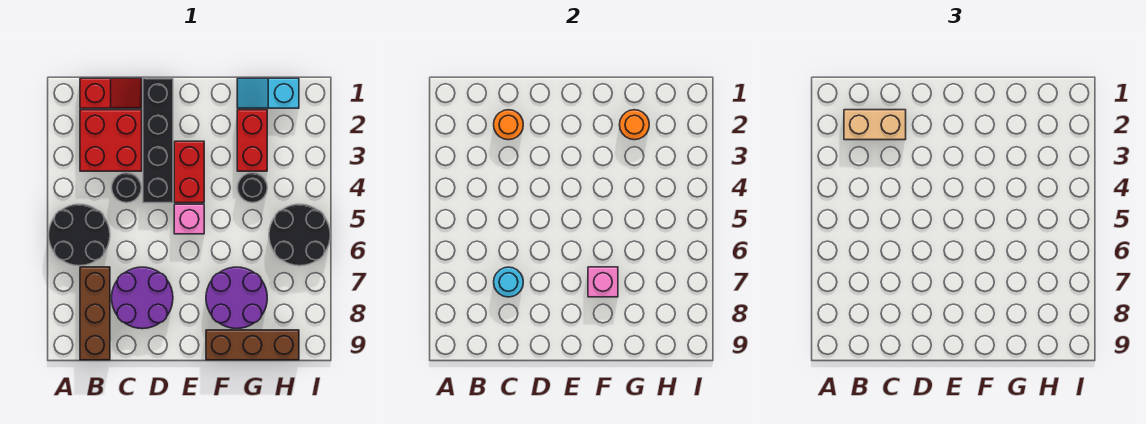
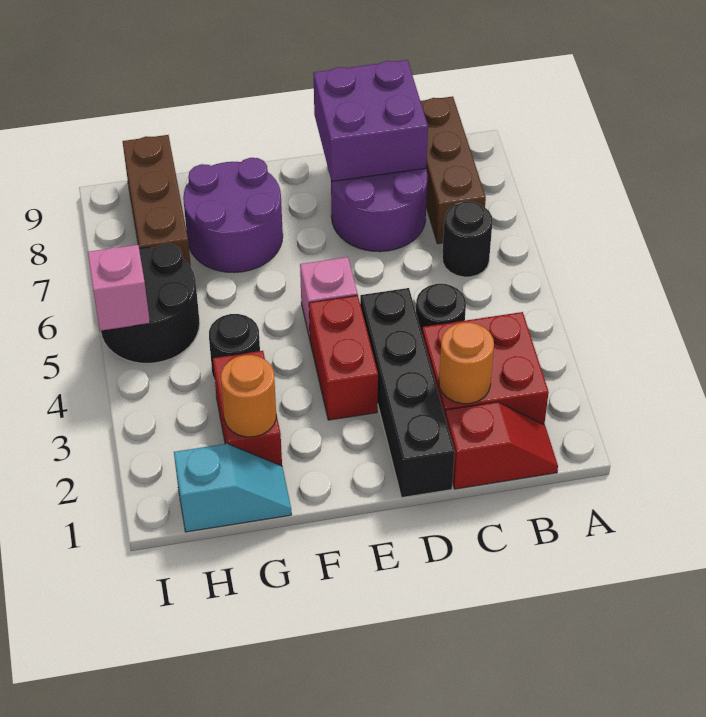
black 2x2 round brick [49,204,110,266] -> black 1x1 round brick [442,201,492,277]
red 1x2 slope [80,78,142,108] -> red 1x2 slope turned to [445,402,558,489]
tan 1x2 brick [844,110,906,140] -> none
cyan 1x1 round brick [494,267,523,297] -> none
none -> purple 2x2 brick [313,60,428,181]
pink 1x1 brick [588,267,618,297] -> pink 1x1 brick moved to [88,245,150,331]
brown 1x3 brick [206,330,299,360] -> brown 1x3 brick turned to [123,135,191,267]

